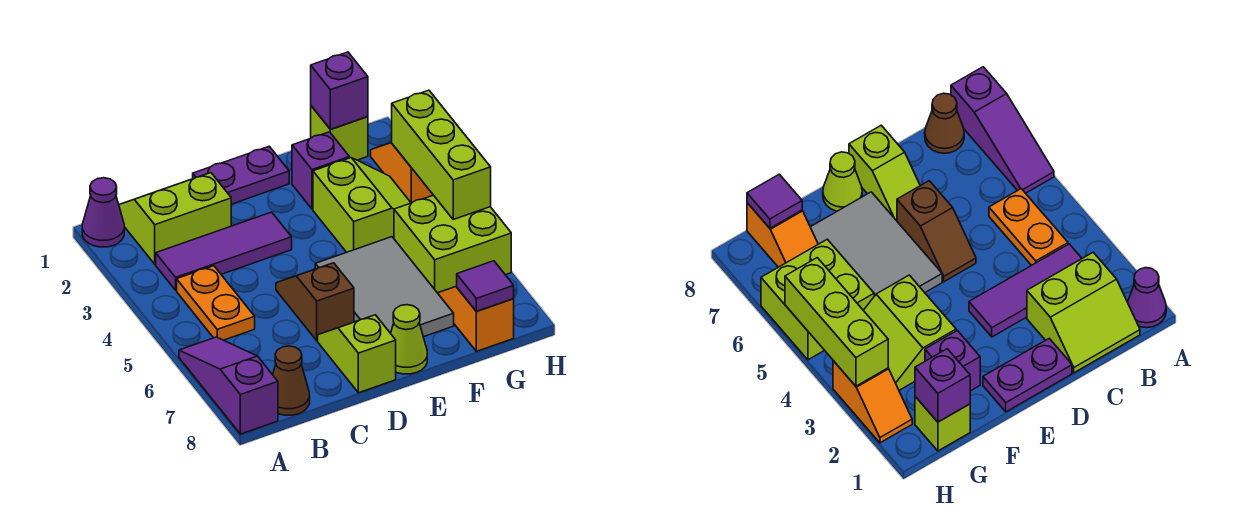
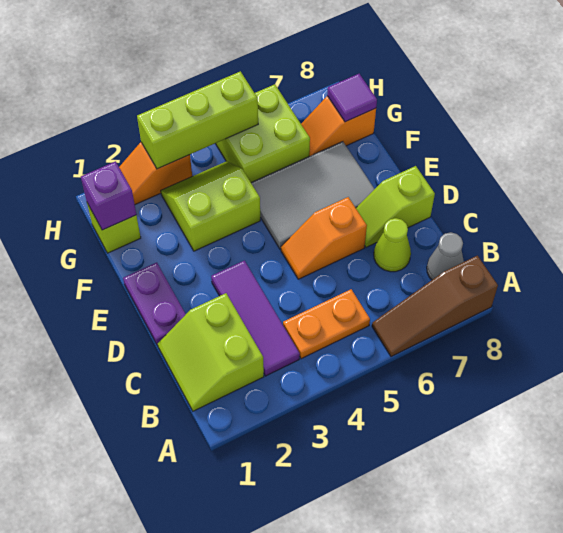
purple 1x1 cone [82,178,124,247] -> none
purple 1x3 slope [179,337,278,434] -> brown 1x3 slope [372,256,498,357]
brown 1x1 cone [273,346,310,415] -> grey 1x1 cone [427,232,464,280]
brown 1x2 slope [276,263,354,341] -> orange 1x2 slope [281,197,367,279]
lime 1x1 cone [391,305,427,374] -> lime 1x1 cone moved to [374,218,411,272]
purple 1x1 brick [292,132,349,209] -> none

